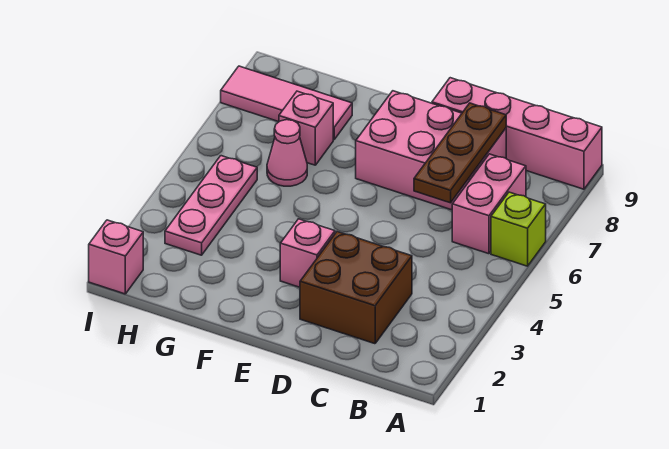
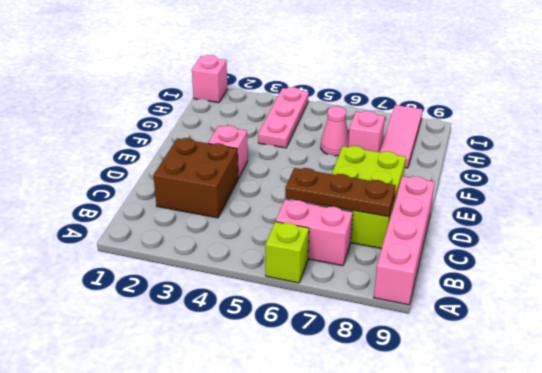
pink 2x3 brick [356,91,506,210] -> lime 2x3 brick [320,146,406,249]
pink 1x3 plate [165,156,257,255] -> pink 1x3 plate turned to [258,87,309,148]

